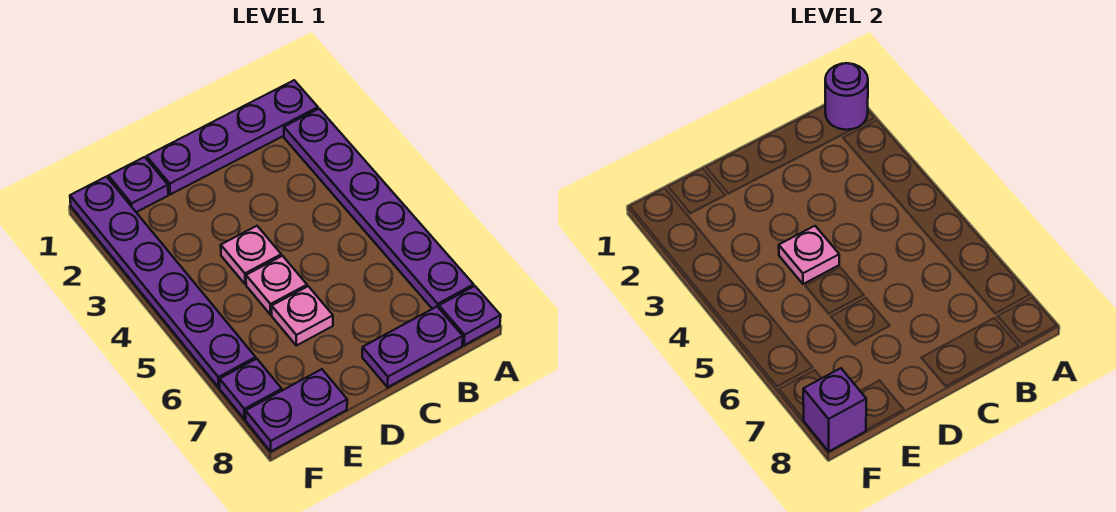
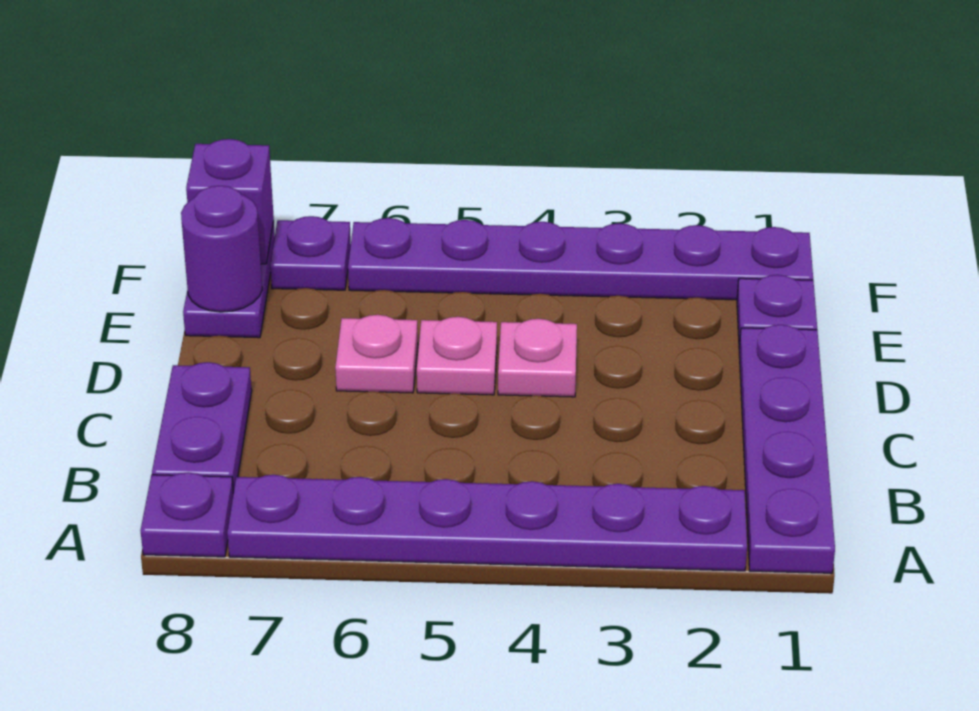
purple 1x1 round brick [825,63,868,130] -> purple 1x1 round brick moved to [181,186,262,312]
pink 1x1 plate [779,226,839,284] -> none

